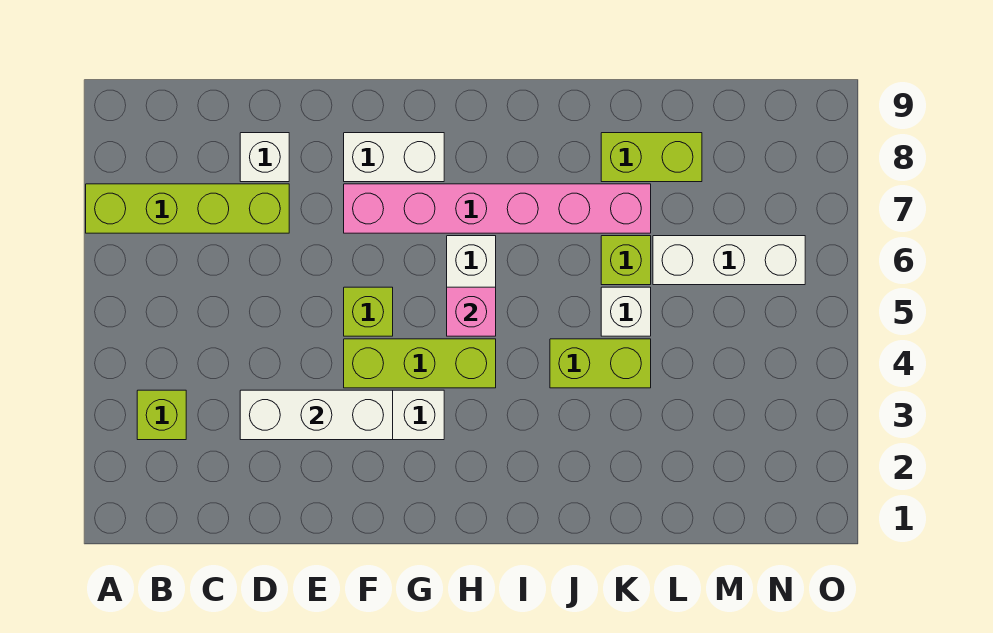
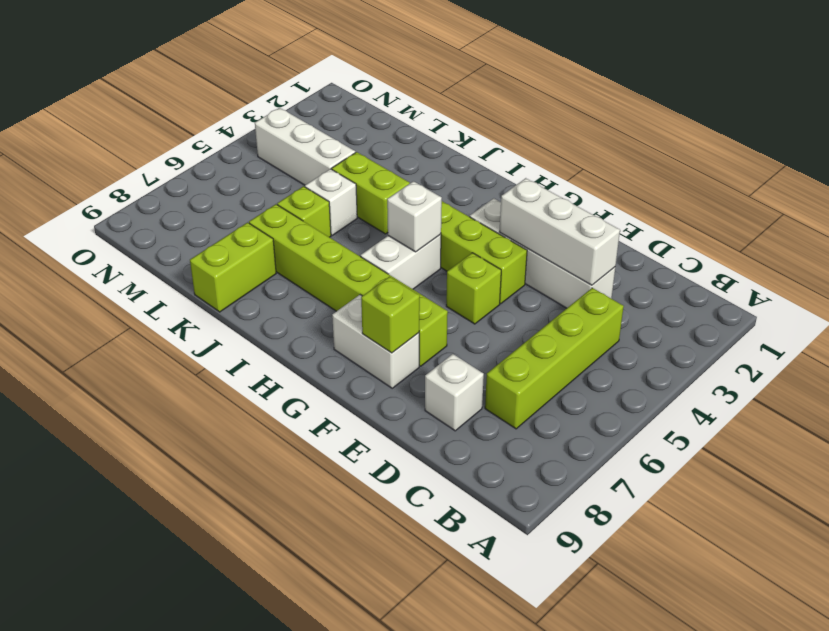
lime 1x4 brick [86,184,289,233] -> lime 1x4 brick turned to [485,288,624,429]
lime 1x1 brick [137,390,186,440] -> lime 1x1 brick moved to [361,277,420,353]
pink 1x6 brick [344,184,651,233] -> lime 1x6 brick [249,204,448,366]
pink 1x1 brick [447,287,496,336] -> white 1x1 brick [387,181,442,252]
lime 1x2 brick [601,133,702,182] -> lime 1x2 brick turned to [190,223,276,312]
white 1x3 brick [653,236,805,285] -> white 1x3 brick moved to [255,108,355,185]

